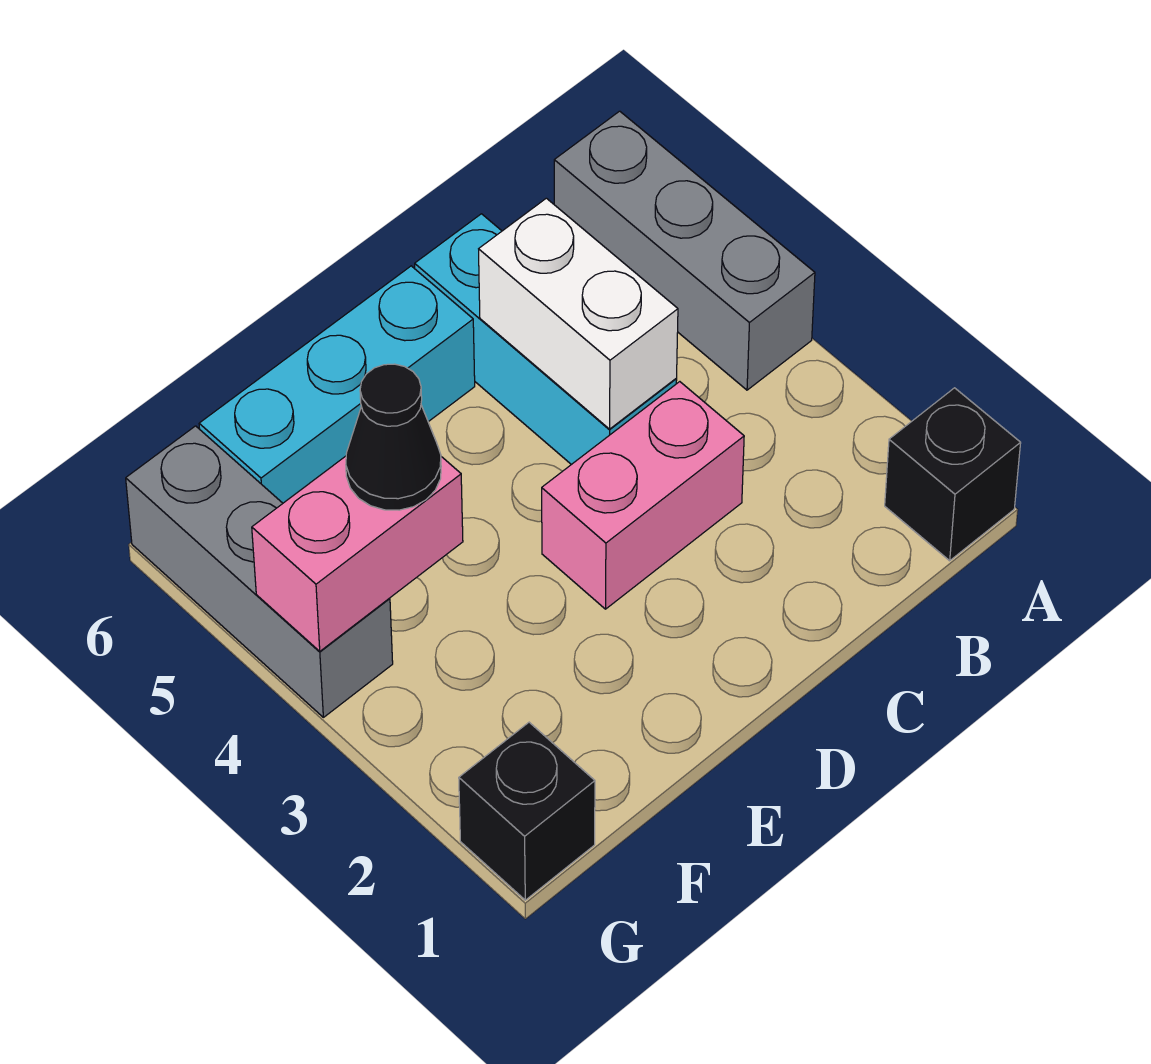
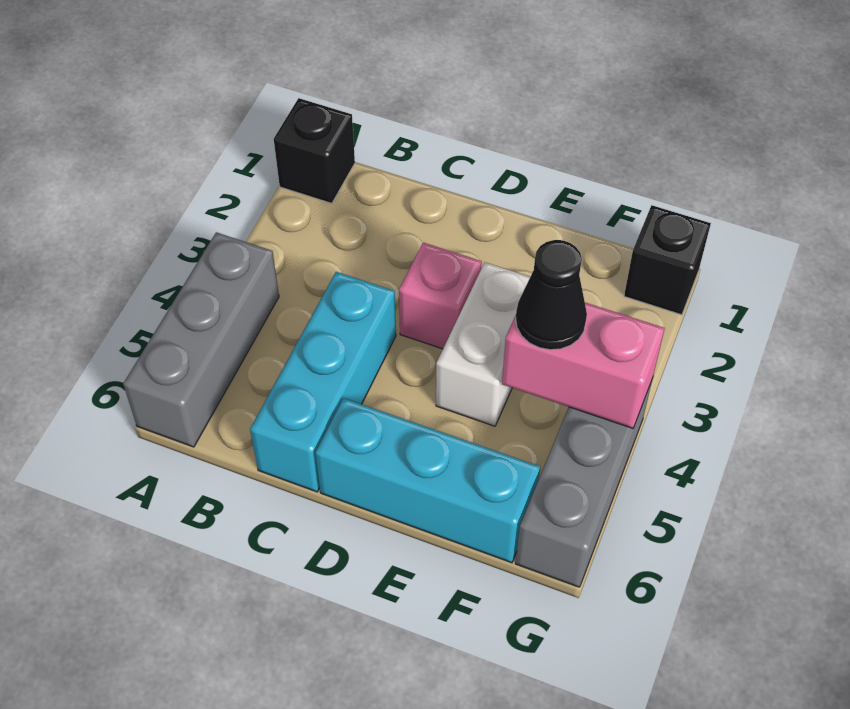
pink 1x2 brick [542,382,744,609] -> pink 1x1 brick [399,243,482,349]
white 1x2 brick [479,198,678,429] -> white 1x2 brick moved to [436,262,530,426]

